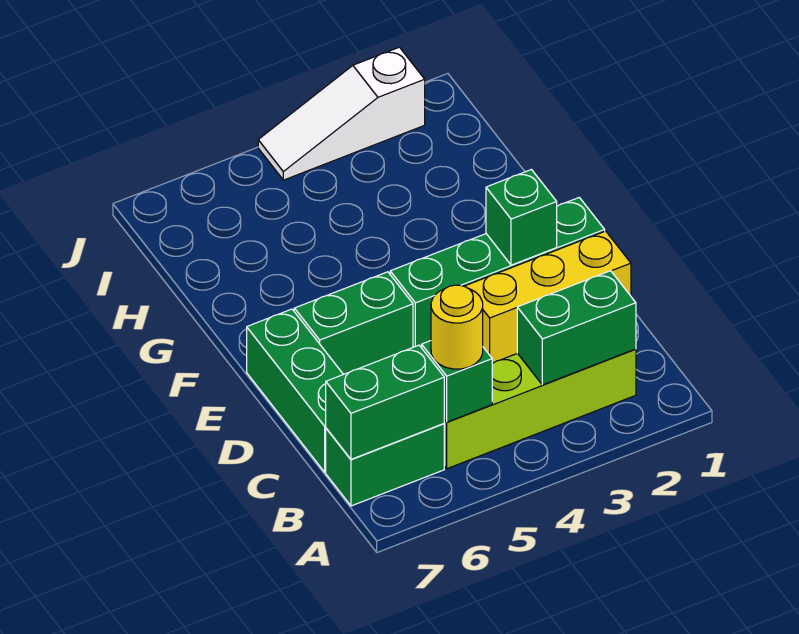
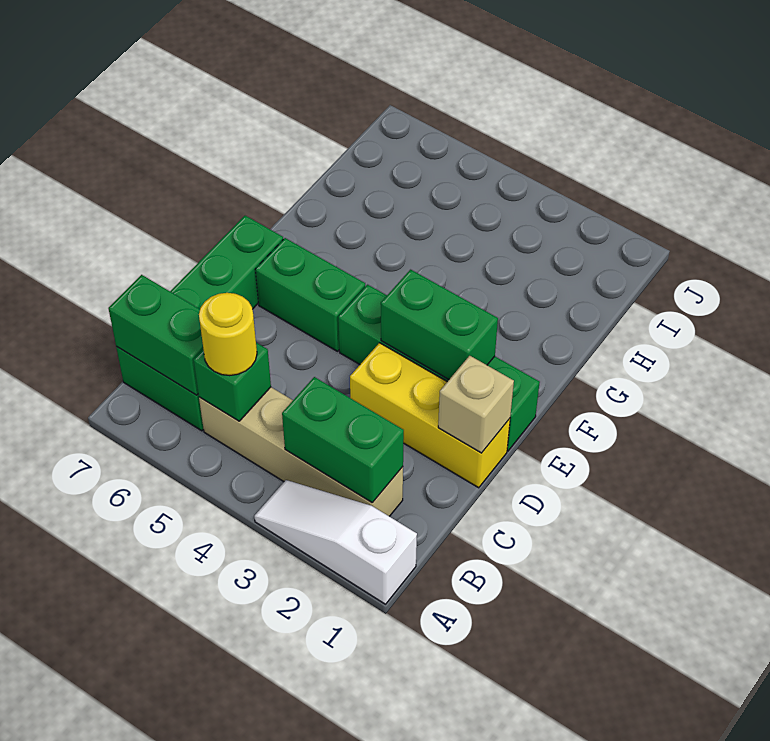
lime 1x4 brick [444,349,636,469] -> tan 1x4 brick [199,387,403,516]
none -> tan 1x1 brick [438,356,514,453]
green 1x1 brick [486,170,557,265] -> green 1x2 brick [381,270,498,379]
white 1x3 slope [258,47,425,180] -> white 1x3 slope moved to [254,480,417,604]

